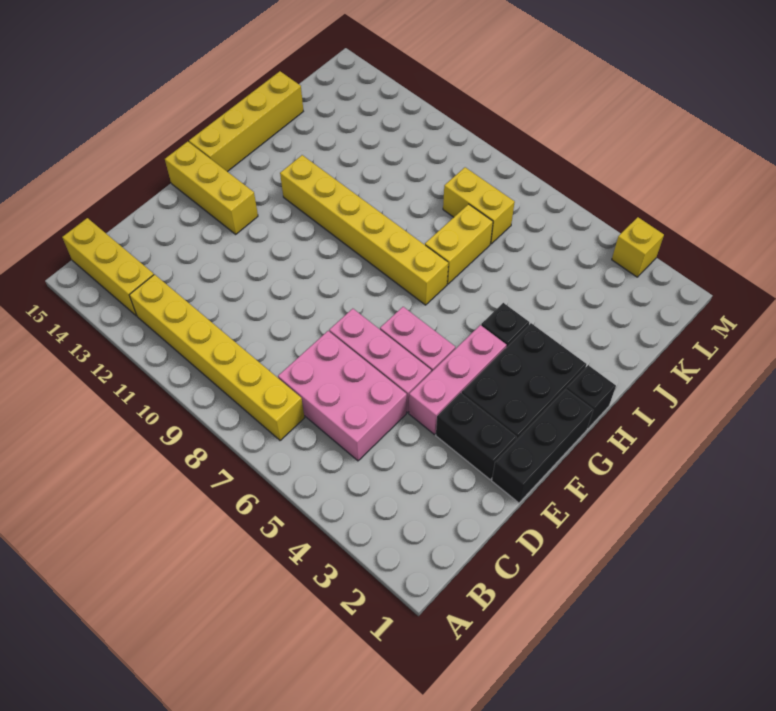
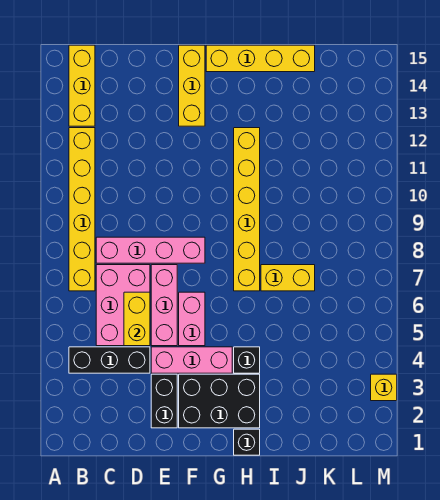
none -> pink 1x4 brick [96,237,205,263]
black 1x3 brick [492,389,593,503] -> black 1x3 brick moved to [69,347,150,373]
yellow 1x2 brick [443,167,515,244] -> yellow 1x2 brick moved to [124,292,150,346]

